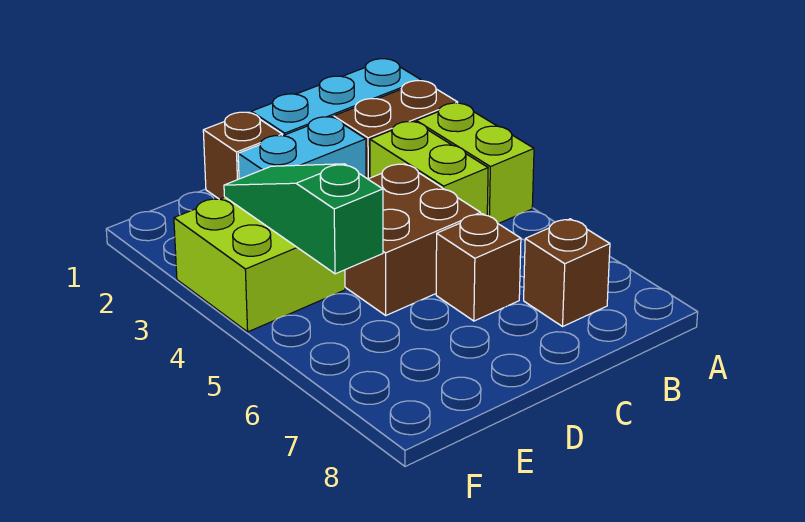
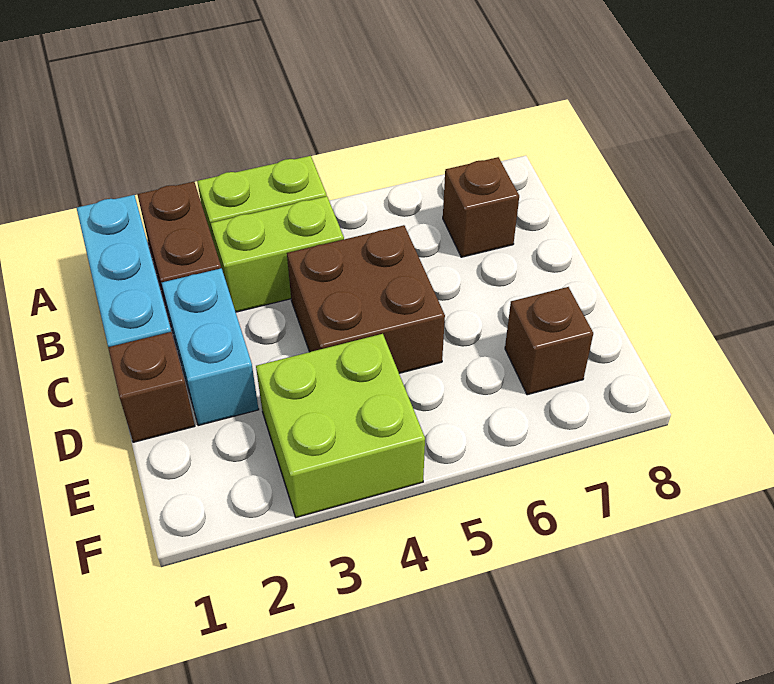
brown 1x1 brick [436,214,521,321] -> brown 1x1 brick moved to [505,287,593,395]
green 1x3 slope [224,164,383,274] -> none

